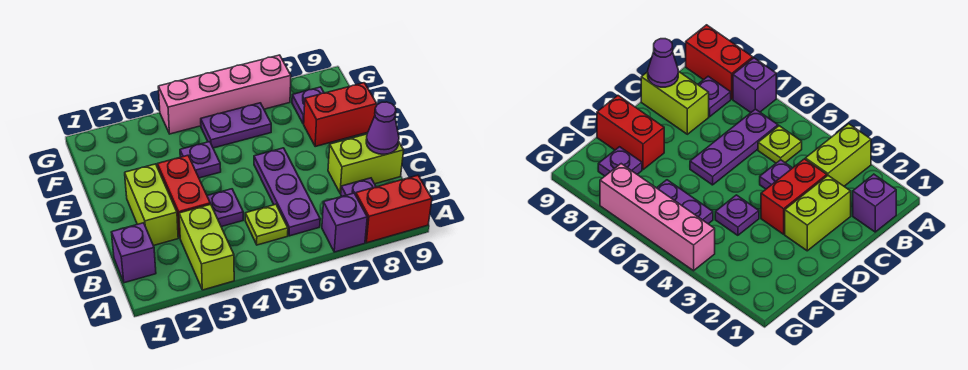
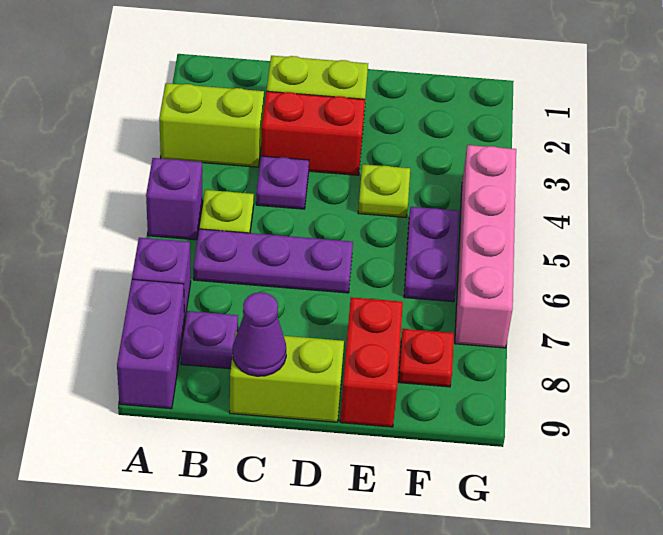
red 1x2 brick [356,175,432,243] -> purple 1x2 brick [117,279,185,409]
purple 1x1 brick [112,223,156,283] -> purple 1x1 brick moved to [146,158,203,240]
lime 1x2 brick [328,134,404,193] -> lime 1x2 brick turned to [230,332,344,422]
purple 1x1 plate [180,142,221,178] -> lime 1x1 plate [358,164,410,217]
purple 1x1 plate [292,87,324,124] -> red 1x1 plate [399,329,454,387]

